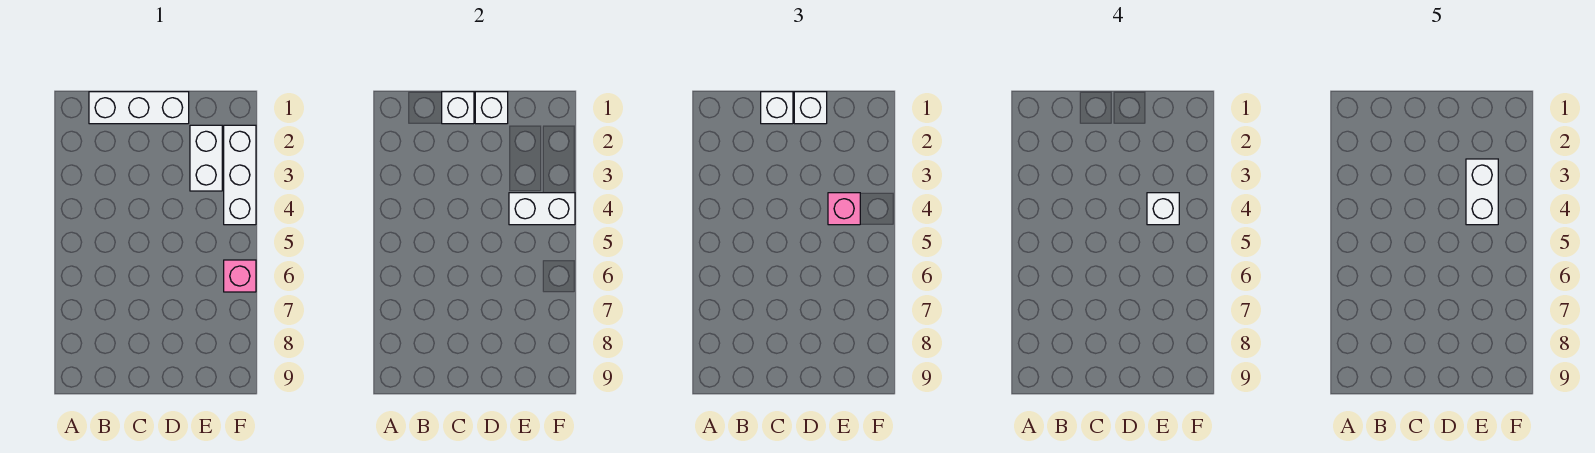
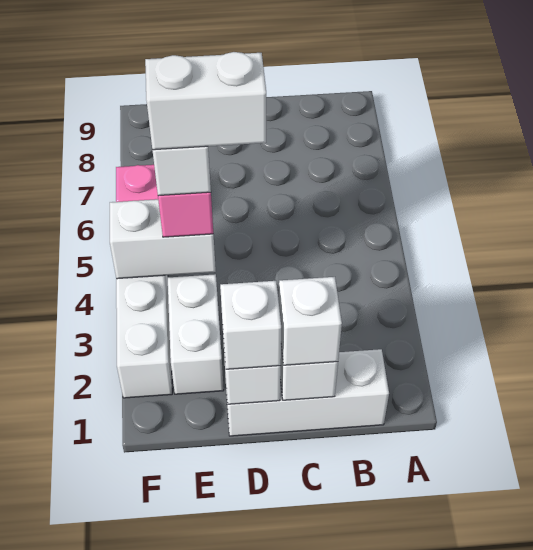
white 1x2 brick [1466,159,1498,225] -> white 1x2 brick turned to [145,52,266,150]

